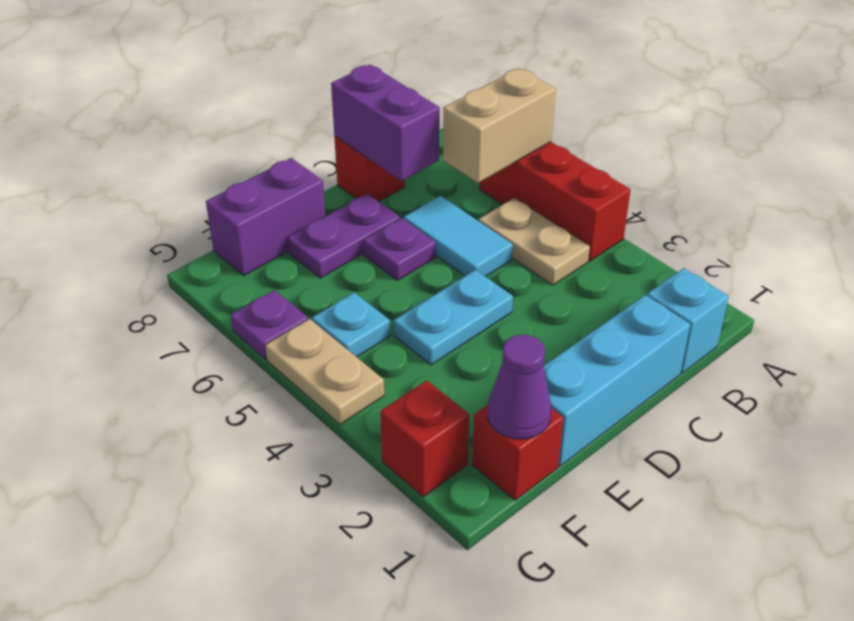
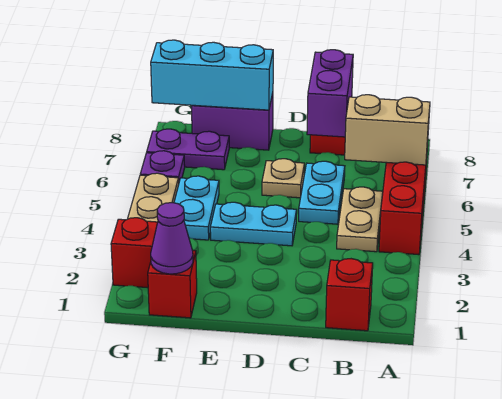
cyan 1x1 brick [647,268,729,373] -> red 1x1 brick [326,259,373,331]
cyan 1x3 brick [543,295,690,466] -> cyan 1x3 brick moved to [151,40,273,110]
cyan 1x2 tile [404,196,513,277] -> cyan 1x2 plate [299,161,345,224]
purple 1x1 plate [363,218,436,281] -> tan 1x1 plate [262,159,304,198]
purple 1x2 plate [287,194,400,278] -> purple 1x2 plate moved to [147,129,229,170]
cyan 1x1 plate [312,293,390,357] -> cyan 1x2 plate [174,176,219,240]

